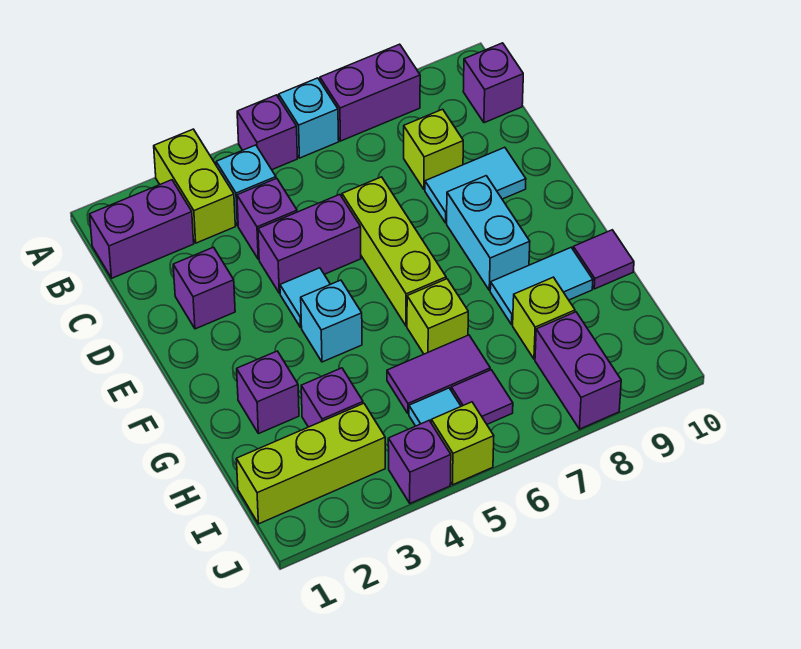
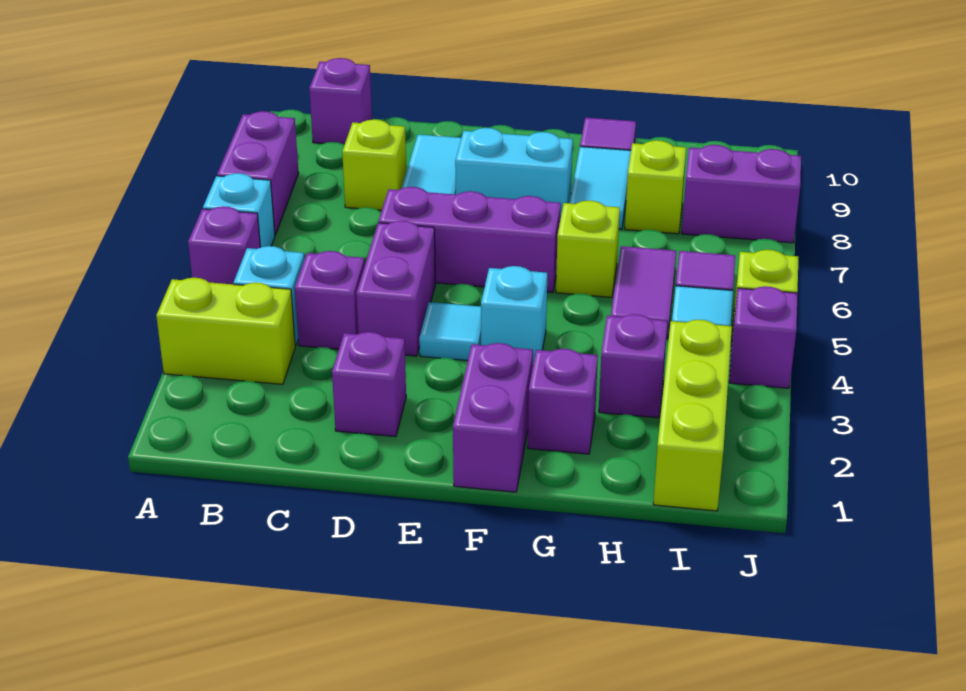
purple 1x2 brick [90,180,194,278] -> purple 1x2 brick moved to [453,343,533,492]
lime 1x3 brick [342,177,446,326] -> purple 1x3 brick [379,187,561,293]

